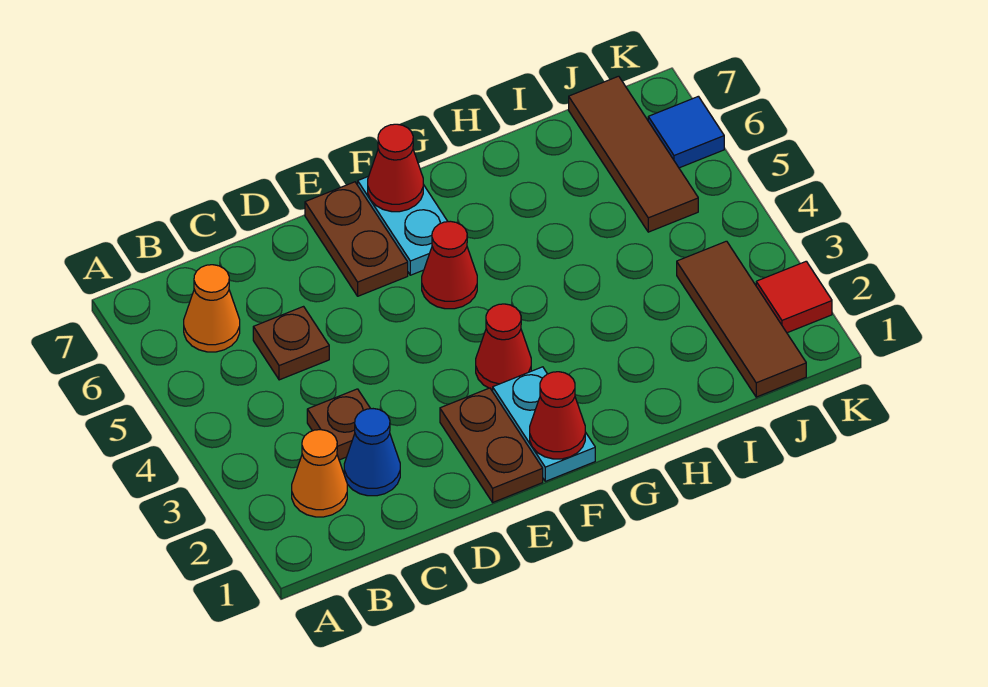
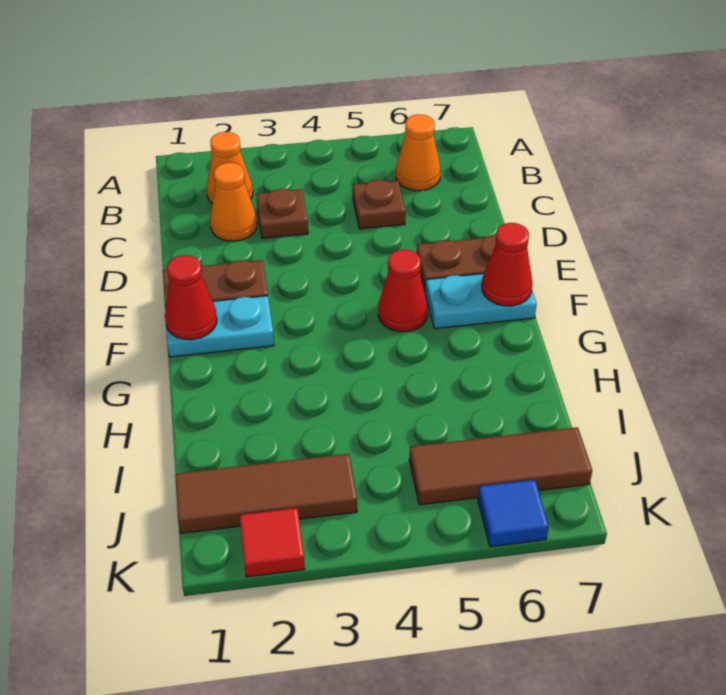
blue 1x1 cone [344,409,400,496] -> orange 1x1 cone [210,163,257,241]
red 1x1 cone [476,304,531,390] -> none

